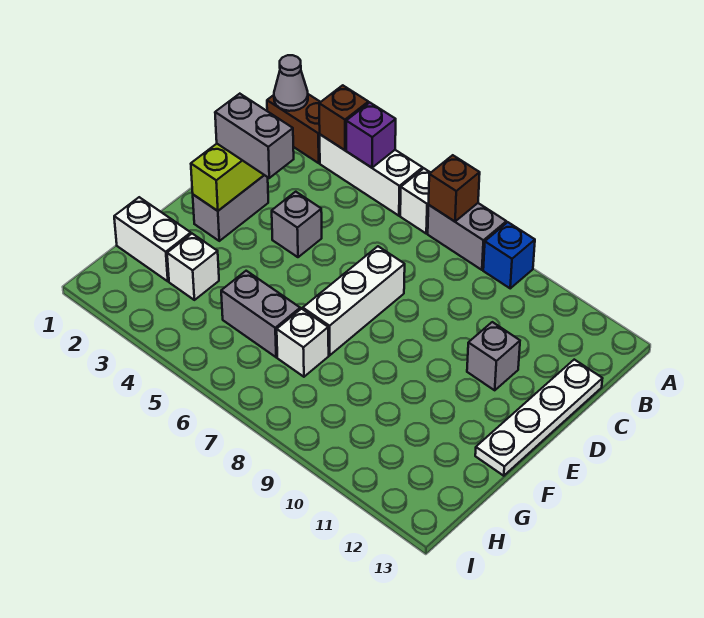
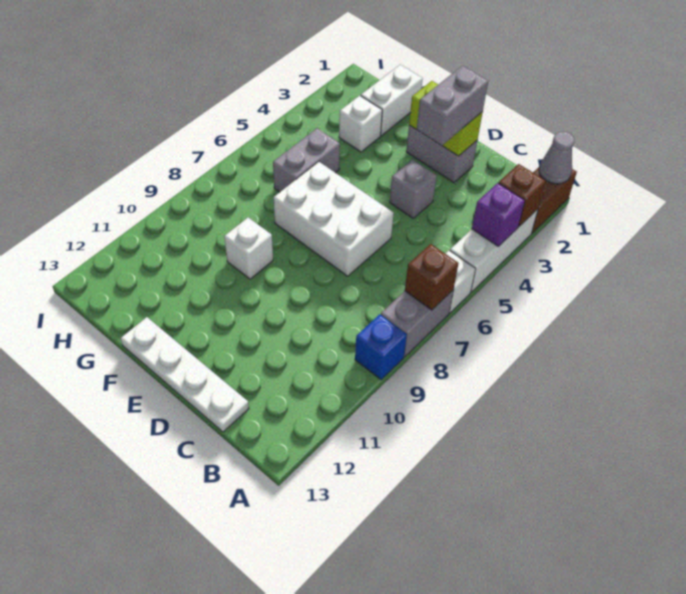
white 1x3 brick [303,246,405,355] -> white 2x3 brick [274,162,394,276]
grey 1x1 brick [467,322,520,390] -> none
white 1x1 brick [277,309,329,377] -> white 1x1 brick moved to [224,218,273,279]

